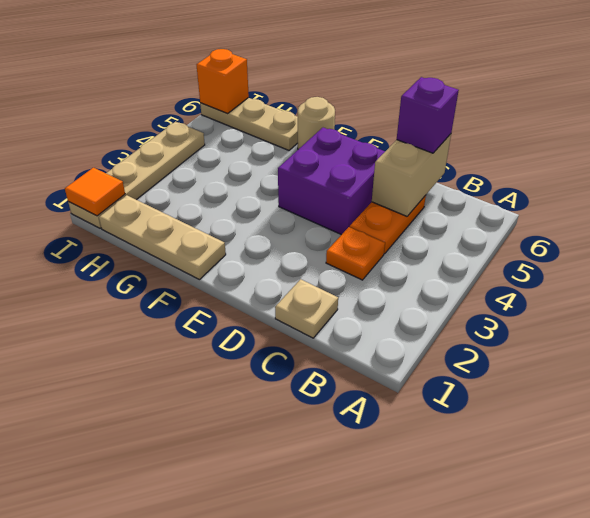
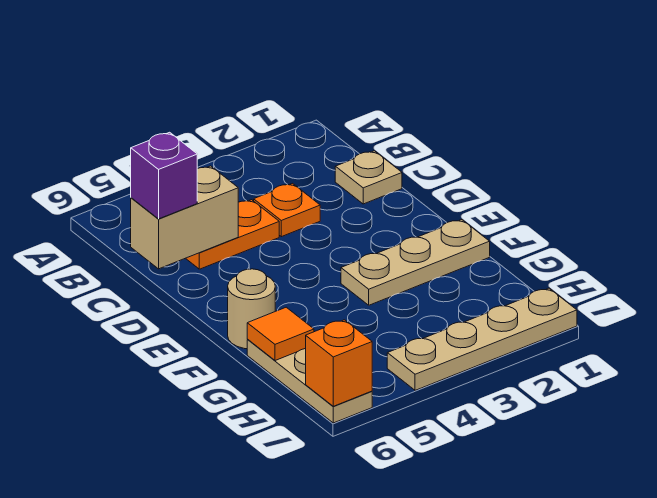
purple 2x2 brick [278,128,385,235] -> none
tan 1x3 plate [99,195,226,280] -> tan 1x3 plate turned to [341,220,490,305]
orange 1x1 tile [65,168,125,216] -> orange 1x1 tile moved to [247,307,314,361]

